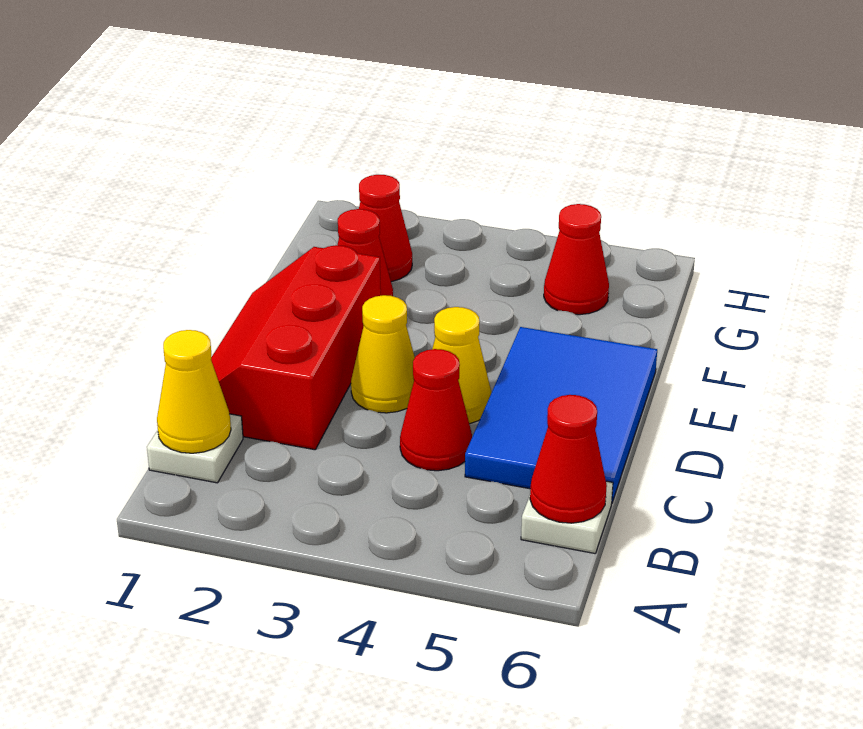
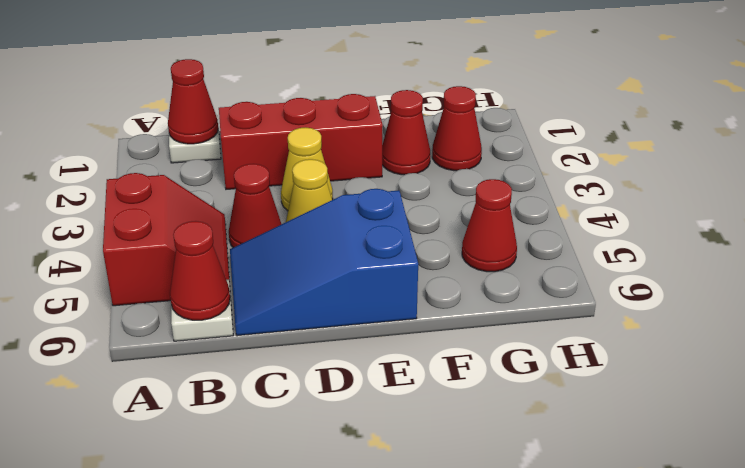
none -> red 2x2 slope [103,173,230,306]
yellow 1x1 cone [157,330,231,453] -> red 1x1 cone [168,59,218,144]
blue 2x3 tile [465,327,657,502] -> blue 2x3 slope [230,189,418,336]

